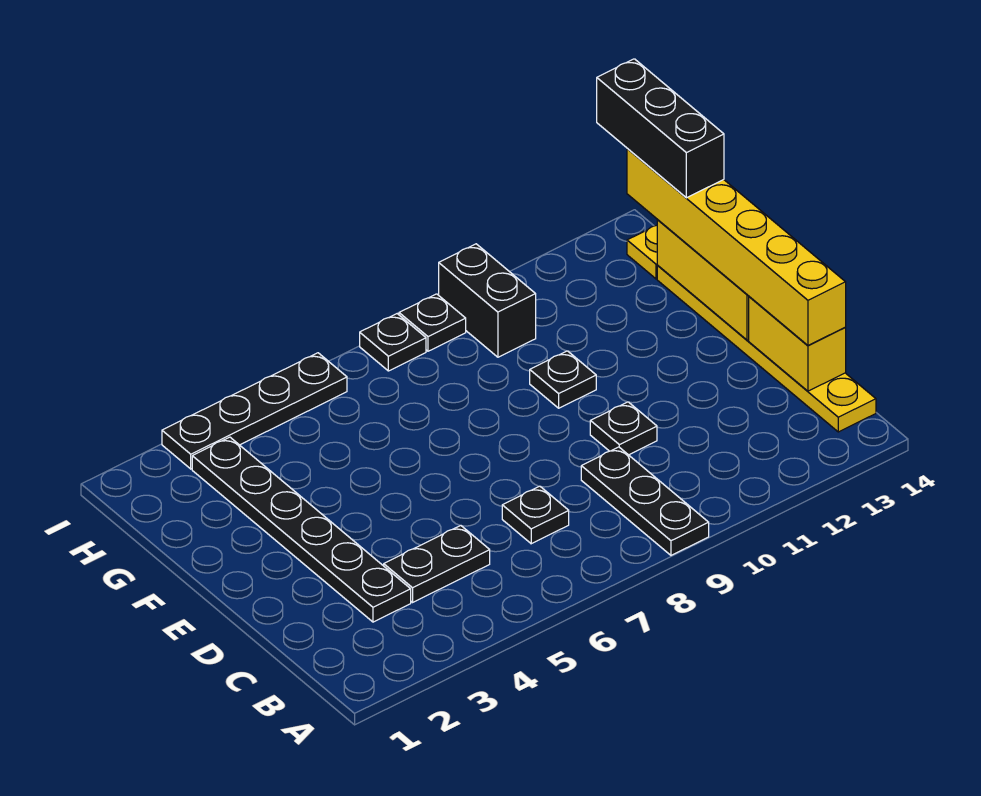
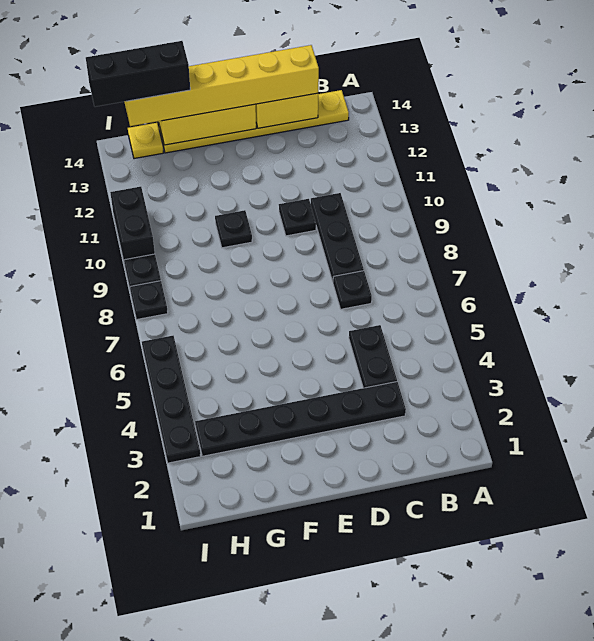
black 1x3 plate [581,447,709,555] -> black 1x3 plate turned to [311,193,364,282]
black 1x2 brick [439,244,536,357] -> black 1x2 brick turned to [110,187,155,261]

